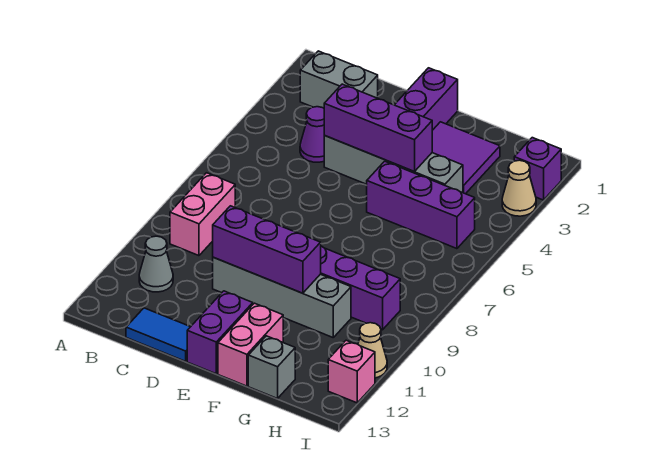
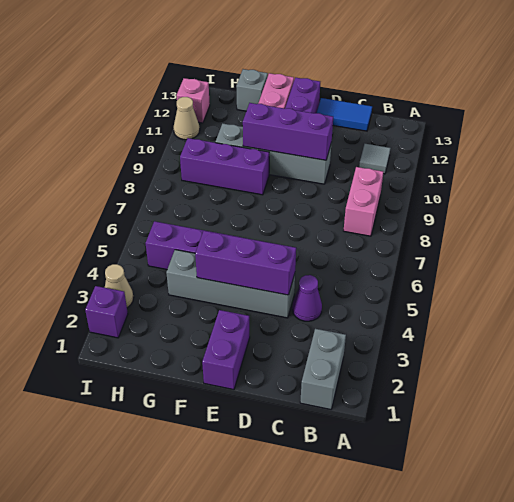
grey 1x2 brick [300,51,378,108] -> grey 1x2 brick turned to [300,329,346,409]
grey 1x1 cone [139,236,173,292] -> grey 1x1 tile [359,144,390,174]
purple 2x2 tile [432,122,500,194] -> none

